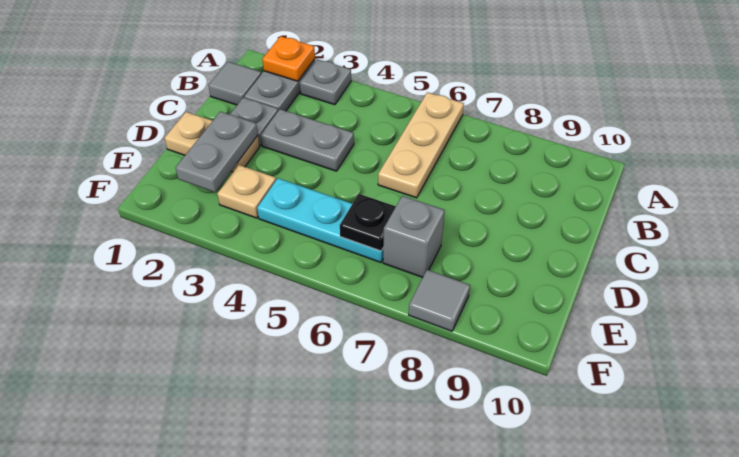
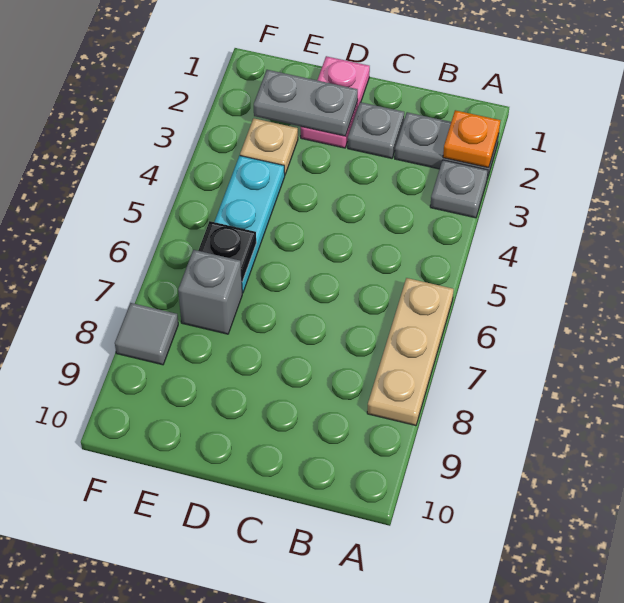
tan 1x3 plate [378,92,464,198] -> tan 1x3 plate turned to [367,278,454,426]
grey 1x1 tile [209,62,261,105] -> none
grey 1x2 plate [261,109,354,171] -> none
tan 1x2 plate [165,112,259,172] -> pink 1x2 plate [301,56,370,148]

